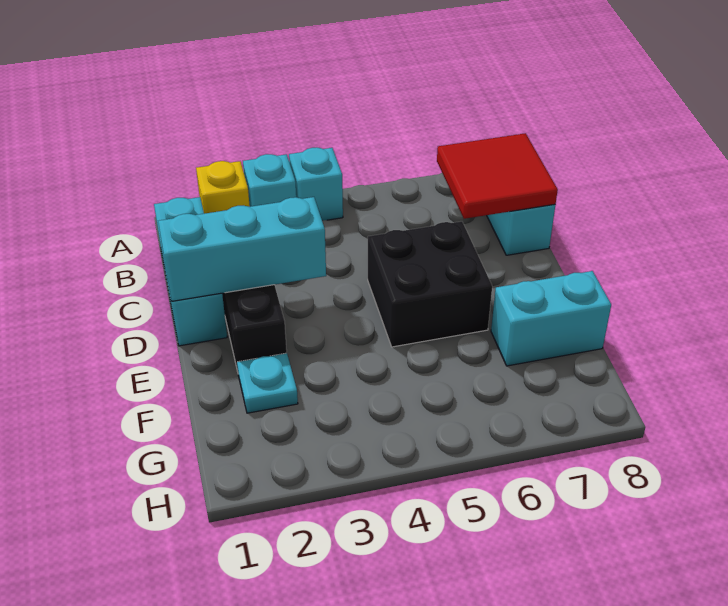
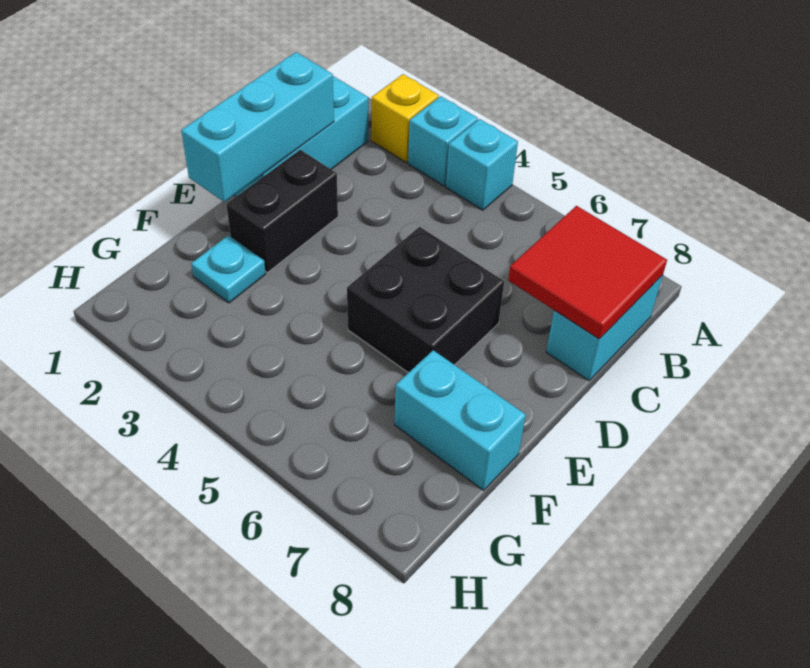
cyan 1x3 brick [158,197,326,301] -> cyan 1x3 brick turned to [181,52,334,202]

